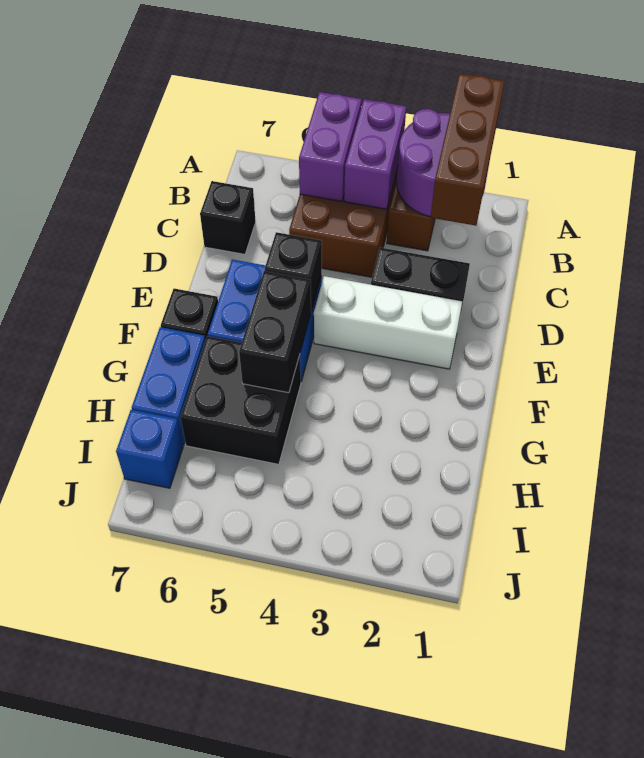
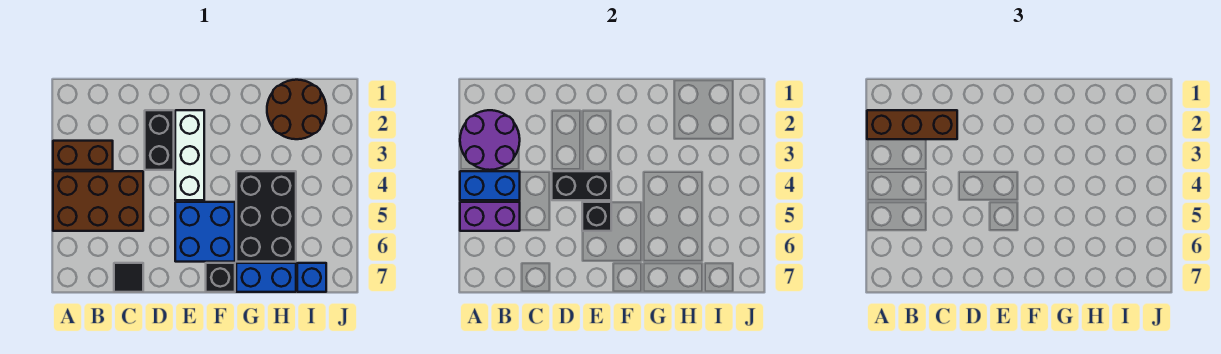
purple 1x2 brick [344,99,406,209] -> blue 1x2 brick [460,171,520,200]
black 1x1 brick [200,181,256,254] -> black 1x1 tile [114,263,143,292]
black 1x2 brick [239,271,311,393] -> black 1x2 brick moved to [552,171,611,200]
black 2x2 brick [180,336,301,464] -> black 2x3 brick [236,171,296,262]
none -> brown 2x2 round brick [267,80,326,139]

